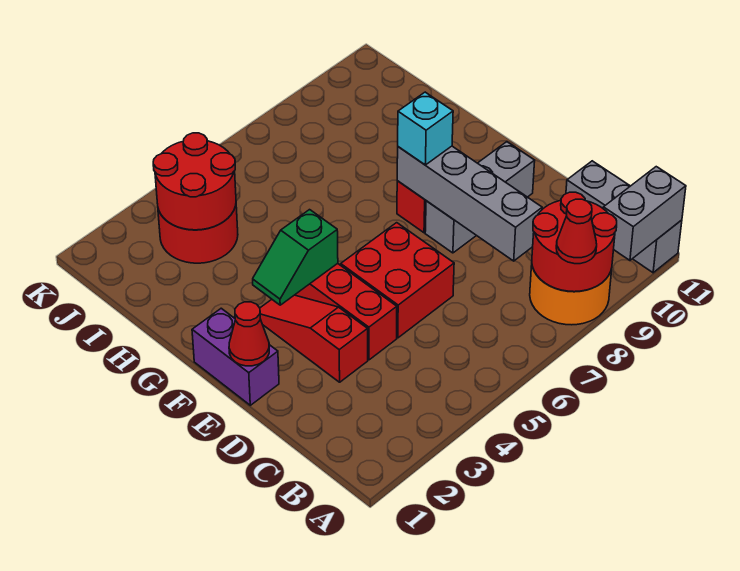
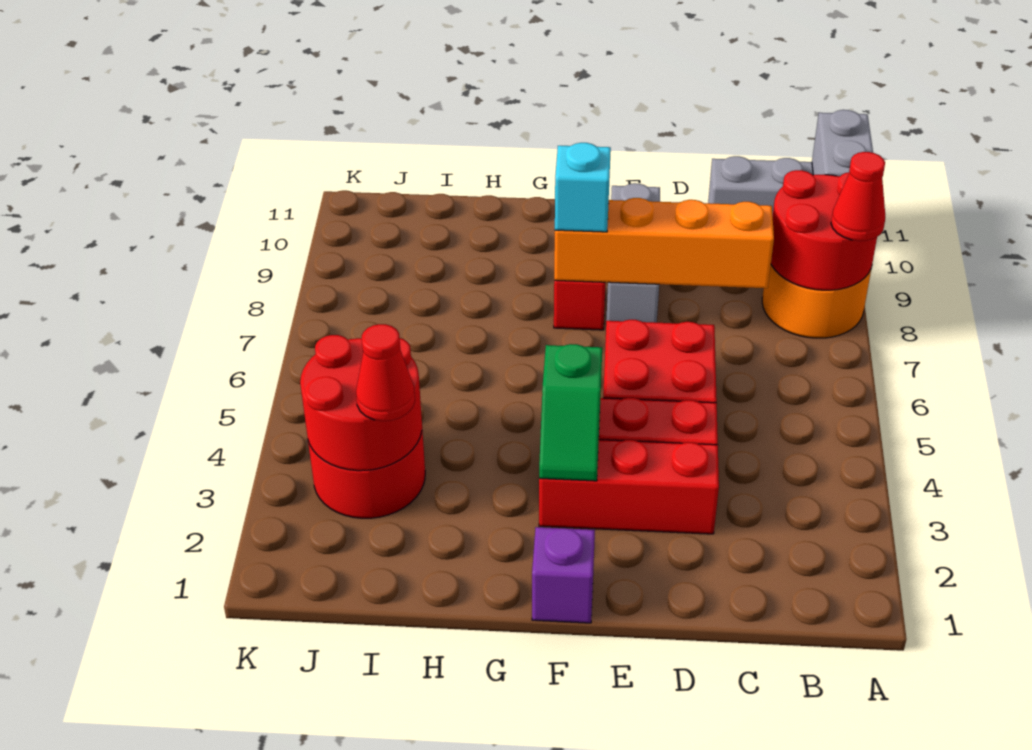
grey 1x4 brick [397,146,542,261] -> orange 1x4 brick [554,198,774,288]
red 1x3 slope [260,295,368,382] -> red 1x3 brick [539,440,719,534]
purple 1x2 brick [192,308,279,405] -> purple 1x1 brick [532,527,595,623]
red 1x1 cone [229,302,269,366] -> red 1x1 cone moved to [356,324,415,421]

